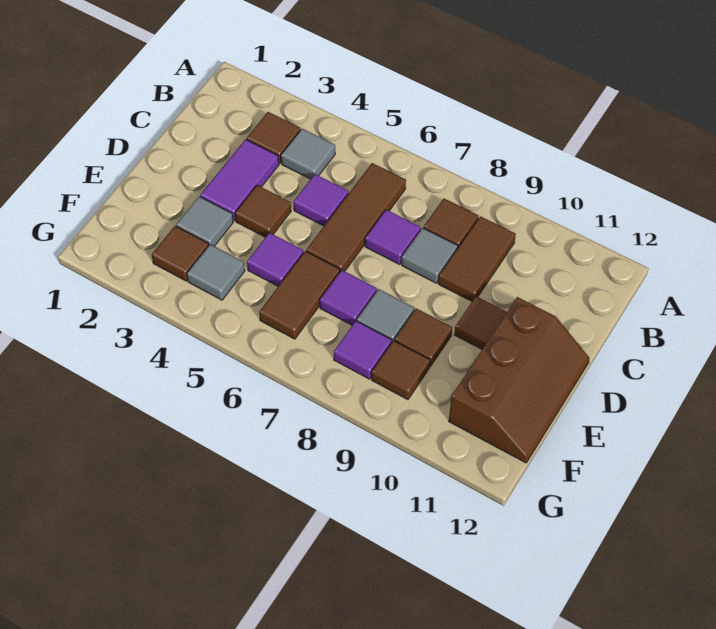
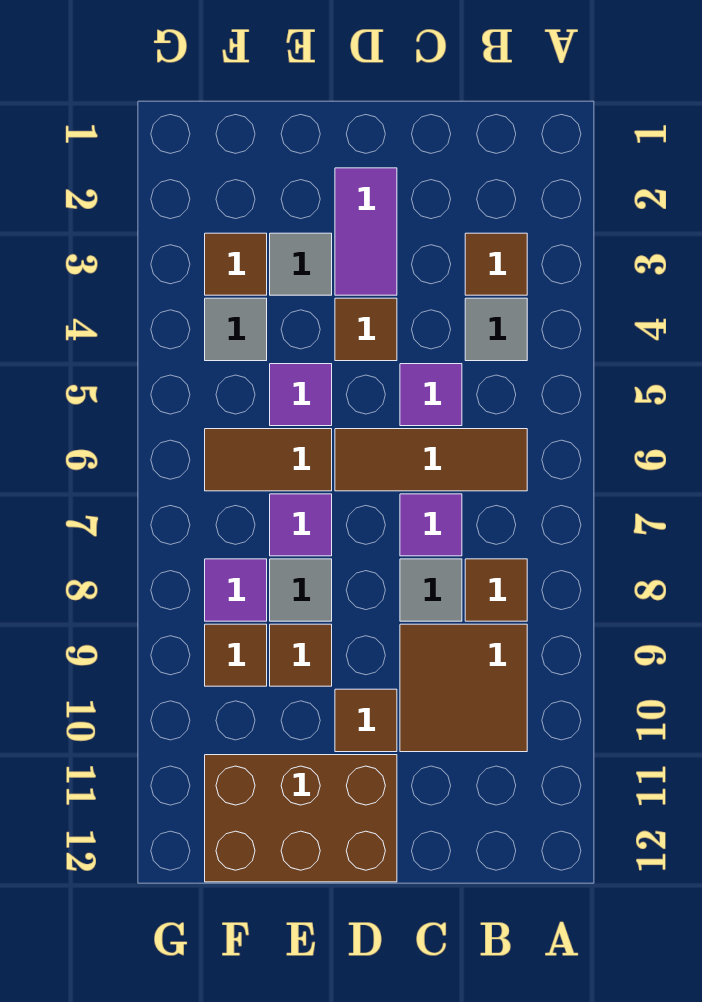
brown 1x2 tile [438,216,516,301] -> brown 2x2 tile [400,624,527,752]
purple 1x2 tile [200,139,279,221] -> purple 1x2 tile turned to [335,168,397,295]
brown 2x3 slope [449,297,590,463] -> brown 2x3 brick [205,755,397,882]

